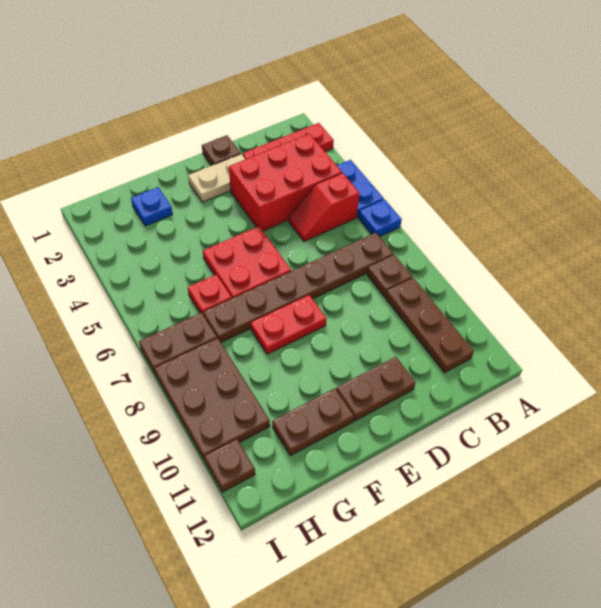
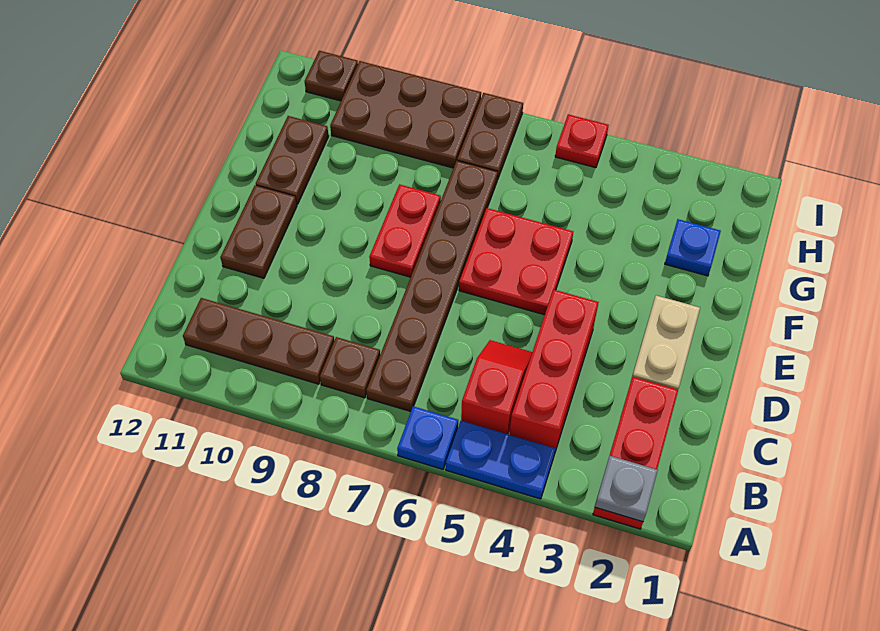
none -> grey 1x1 plate [595,456,658,522]
red 2x3 brick [229,134,342,231] -> red 1x3 brick [509,289,599,451]
brown 1x1 plate [202,135,241,166] -> none
red 1x1 plate [188,274,232,314] -> red 1x1 plate moved to [555,114,609,168]

